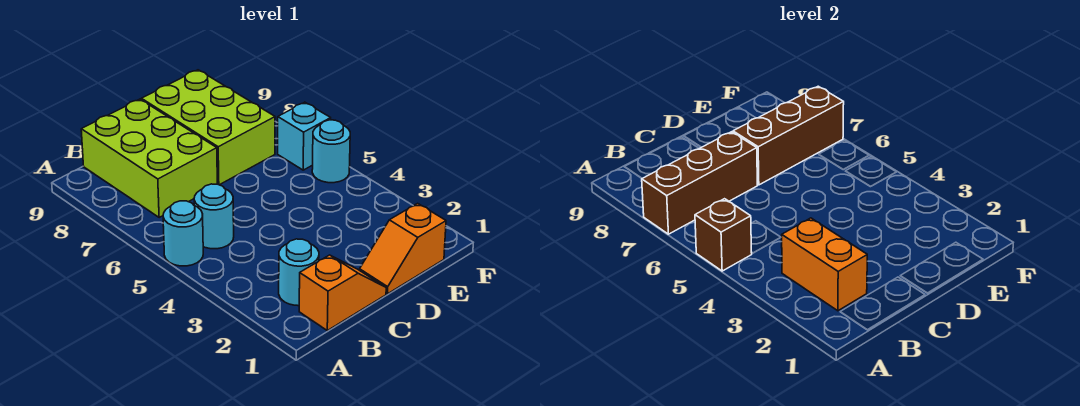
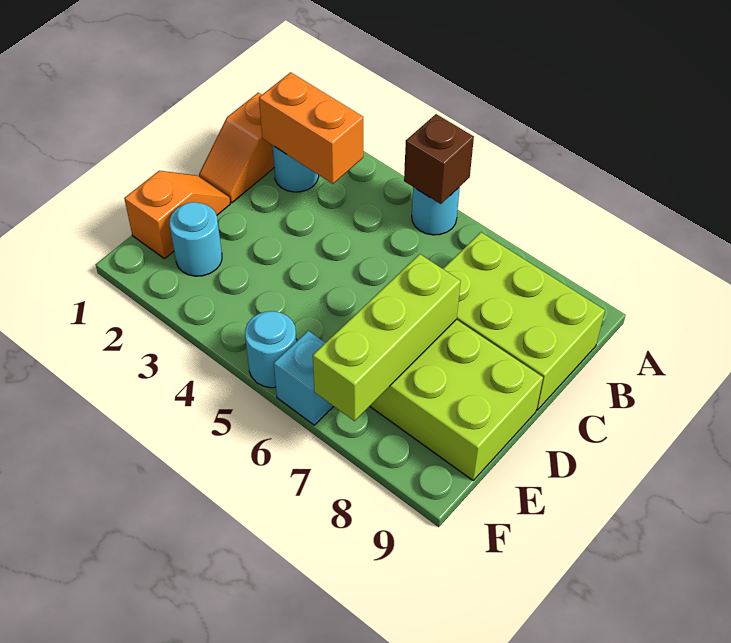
brown 1x3 brick [642,132,757,234] -> none
cyan 1x1 round brick [194,184,234,249] -> cyan 1x1 round brick moved to [170,202,222,276]
brown 1x3 brick [733,86,844,185] -> lime 1x3 brick [313,254,461,421]

